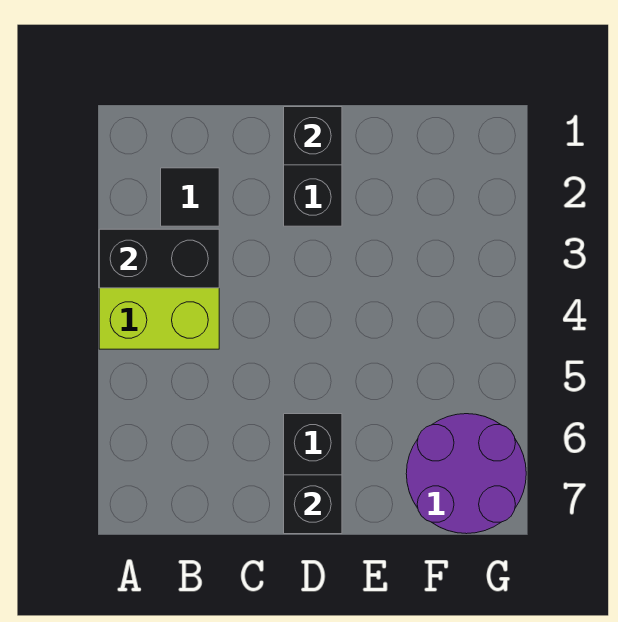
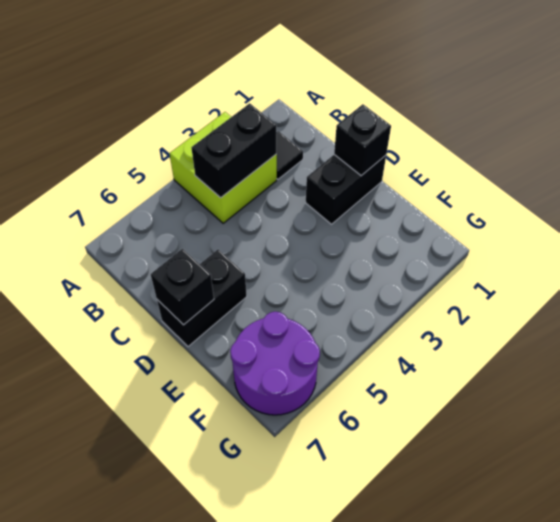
black 1x2 brick [99,229,219,288] -> black 1x2 brick turned to [191,103,276,198]

